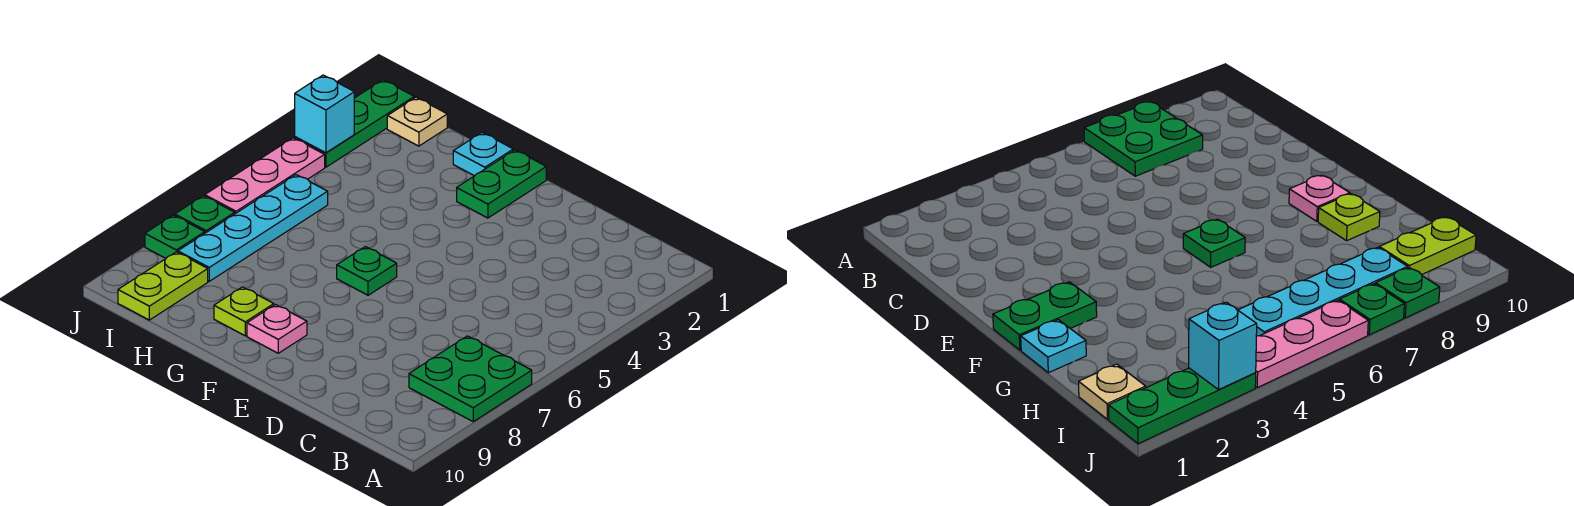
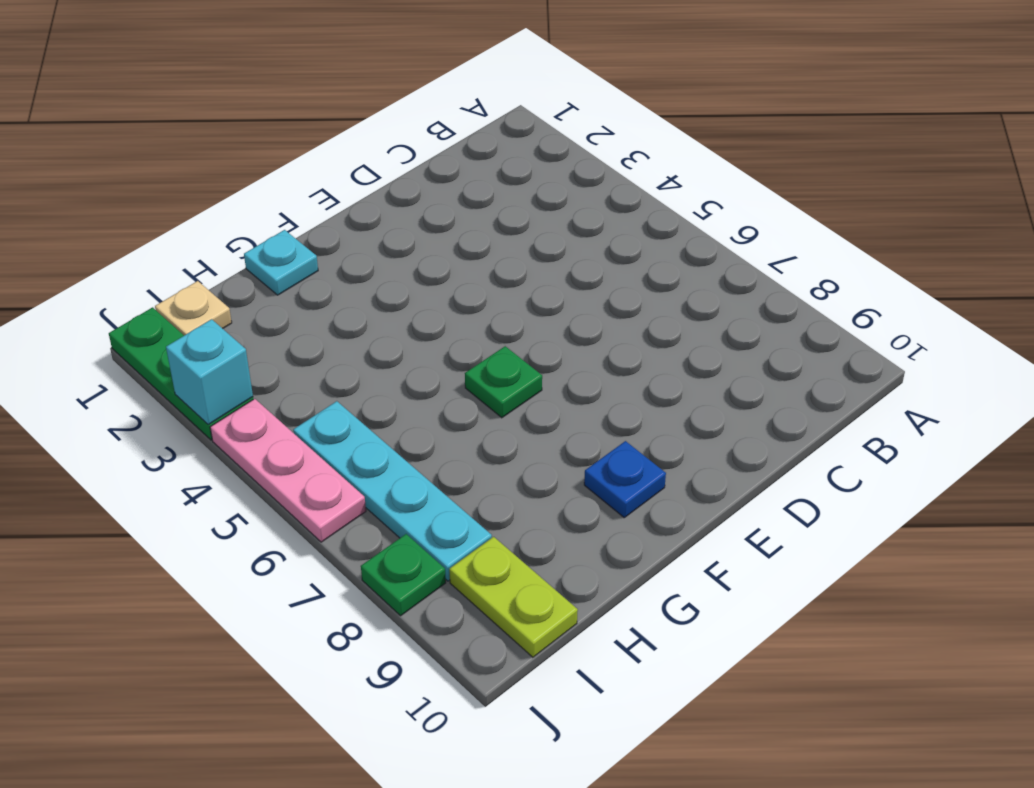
green 2x2 plate [409,336,532,422] -> none
green 1x2 plate [457,150,546,218] -> none
pink 1x1 plate [247,305,307,353] -> blue 1x1 plate [584,441,666,518]
lime 1x1 plate [214,287,274,336] -> none
green 1x1 plate [175,196,235,233] -> none

